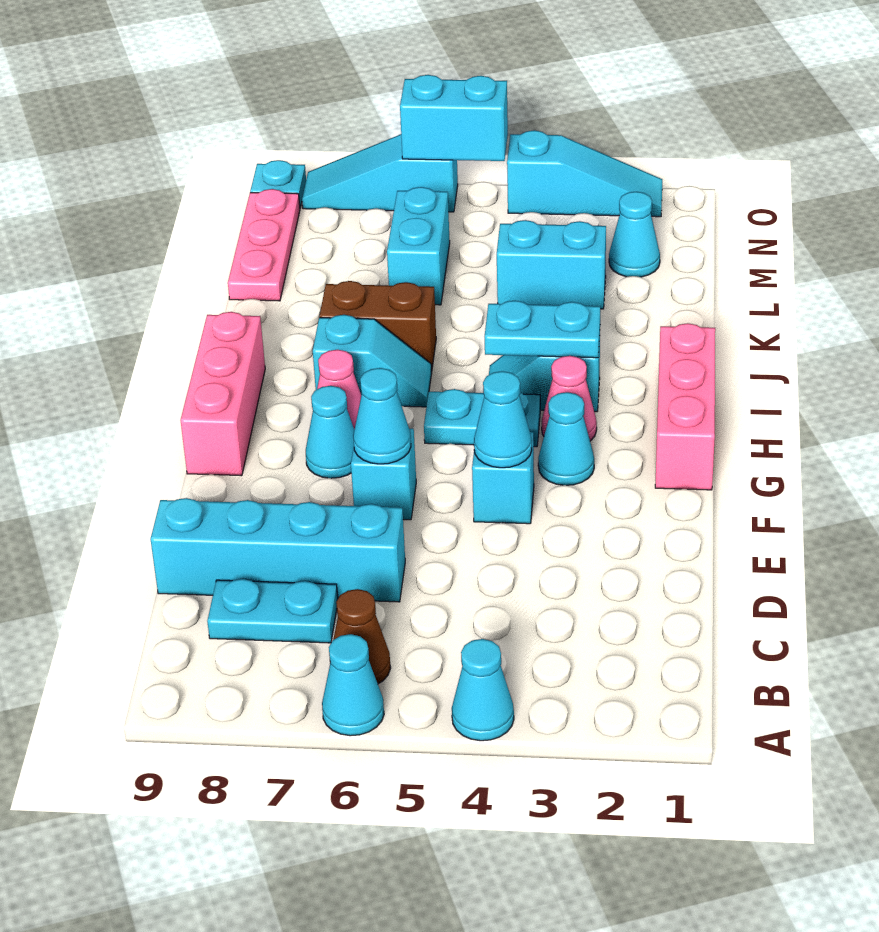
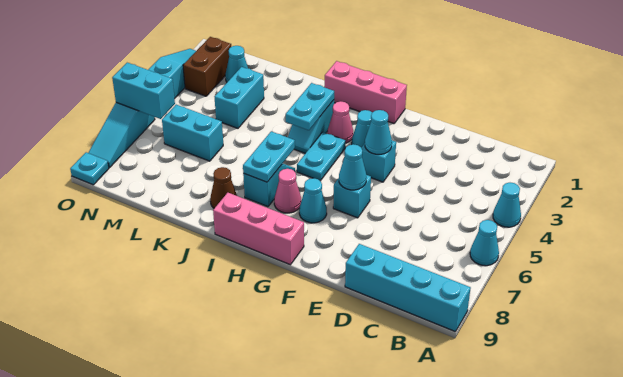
brown 1x1 cone [330,589,391,684] -> brown 1x1 cone moved to [210,167,237,208]
cyan 1x2 plate [207,579,338,643] -> cyan 1x2 plate moved to [243,131,295,182]
cyan 1x4 brick [150,498,405,602] -> cyan 1x4 brick turned to [345,244,471,332]
brown 1x2 brick [319,281,436,371] -> brown 1x2 brick moved to [183,37,231,96]
pink 1x3 plate [228,189,300,301] -> none
cyan 1x2 brick [400,75,508,161] -> cyan 1x2 brick turned to [112,63,175,119]

